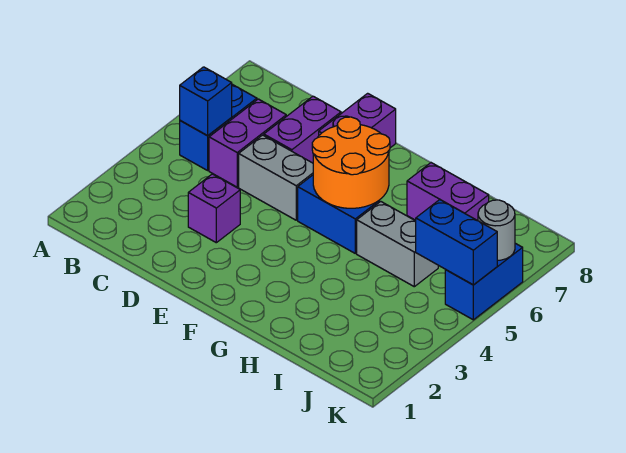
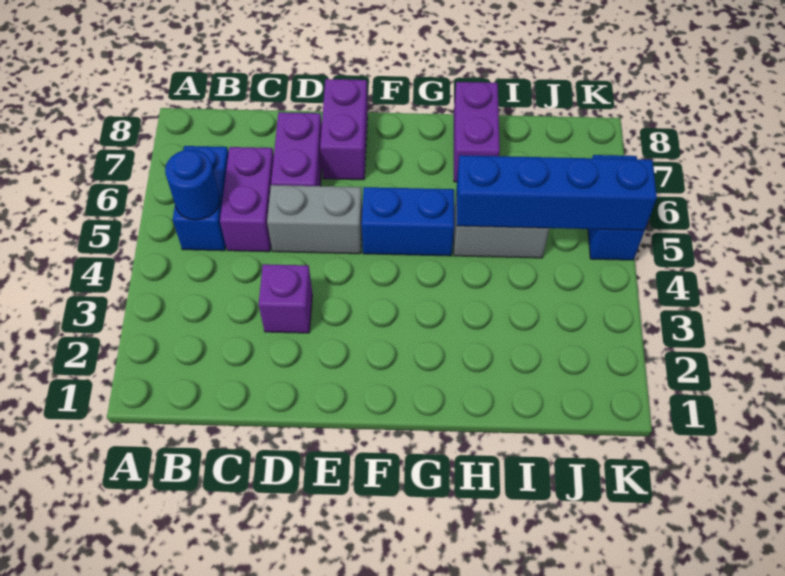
blue 1x1 brick [180,67,232,136] -> blue 1x1 round brick [165,149,220,220]
orange 2x2 round brick [312,117,390,208] -> none
purple 1x2 brick [407,163,489,221] -> purple 1x2 brick turned to [454,82,500,182]
blue 1x2 brick [416,200,497,285] -> blue 1x4 brick [456,155,657,231]
grey 1x1 round brick [478,200,515,260] -> none

